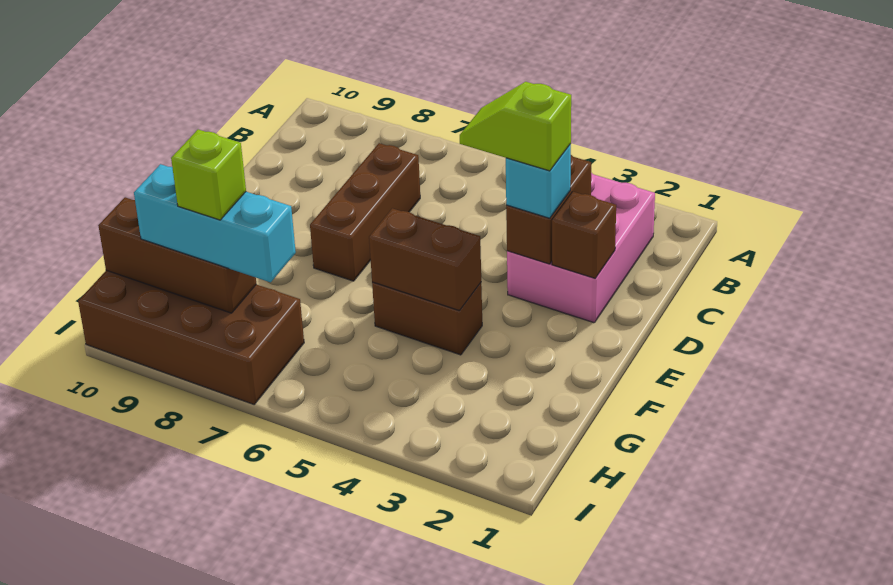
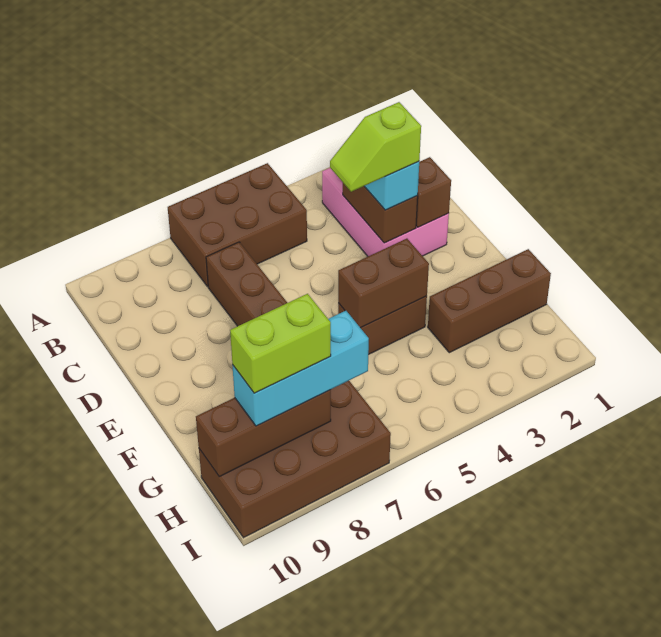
none -> brown 2x3 brick [168,163,307,286]
none -> brown 1x3 brick [428,249,551,353]
lime 1x1 brick [171,129,246,220] -> lime 1x2 brick [230,294,331,393]

